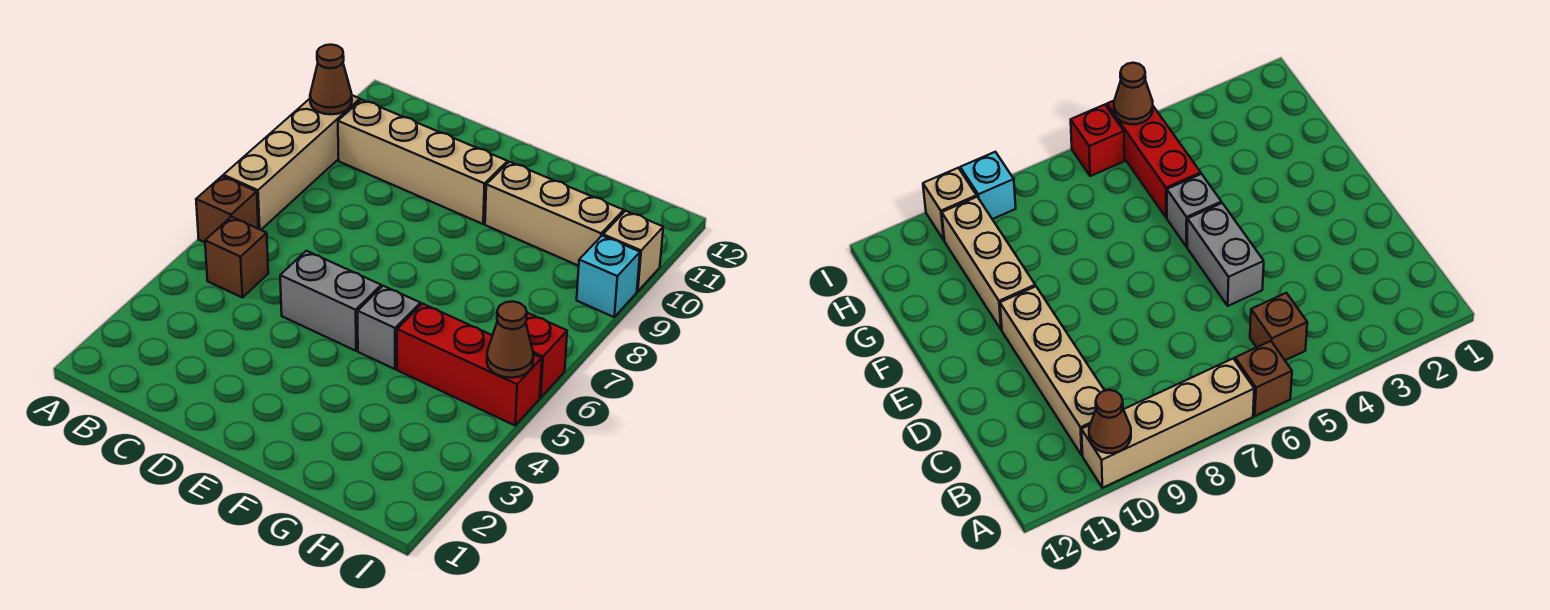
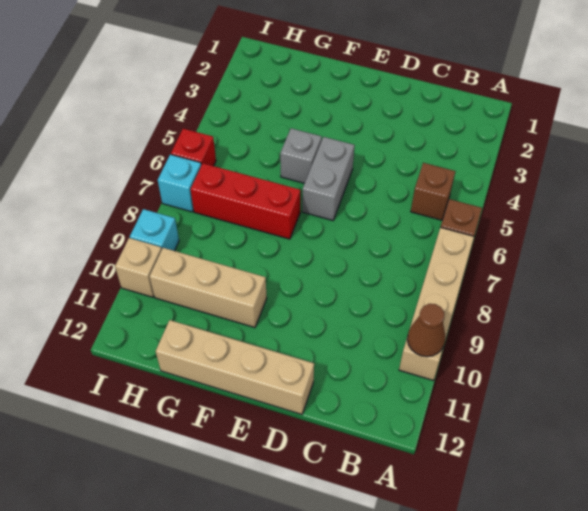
tan 1x4 brick [338,100,508,224] -> tan 1x4 brick moved to [156,320,314,414]
grey 1x2 brick [280,251,381,351] -> grey 1x2 brick turned to [302,137,355,220]
red 1x3 brick [397,304,542,425] -> red 1x3 brick moved to [190,163,300,239]
brown 1x1 cone [487,301,533,378] -> none
none -> cyan 1x1 brick [158,154,201,212]

